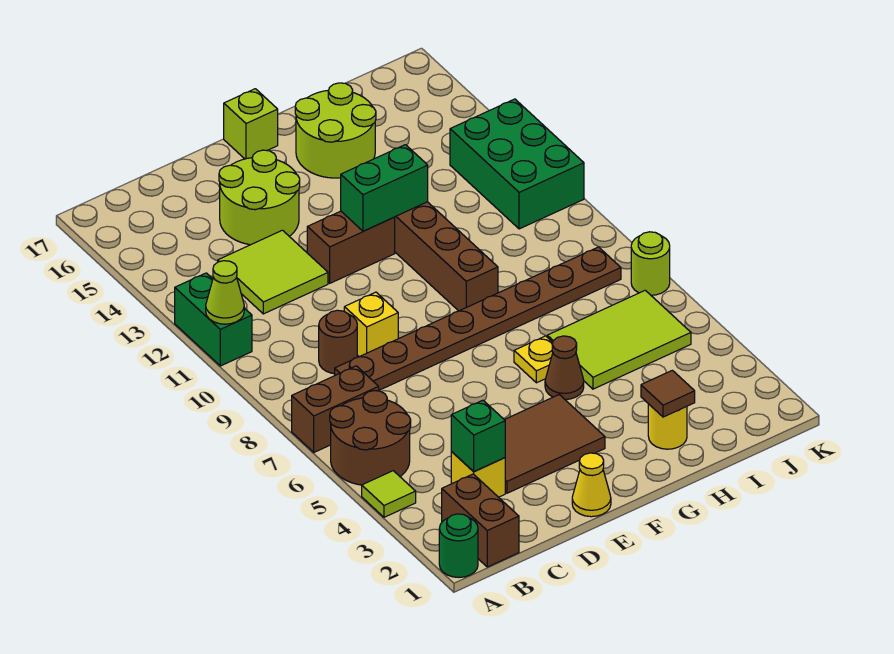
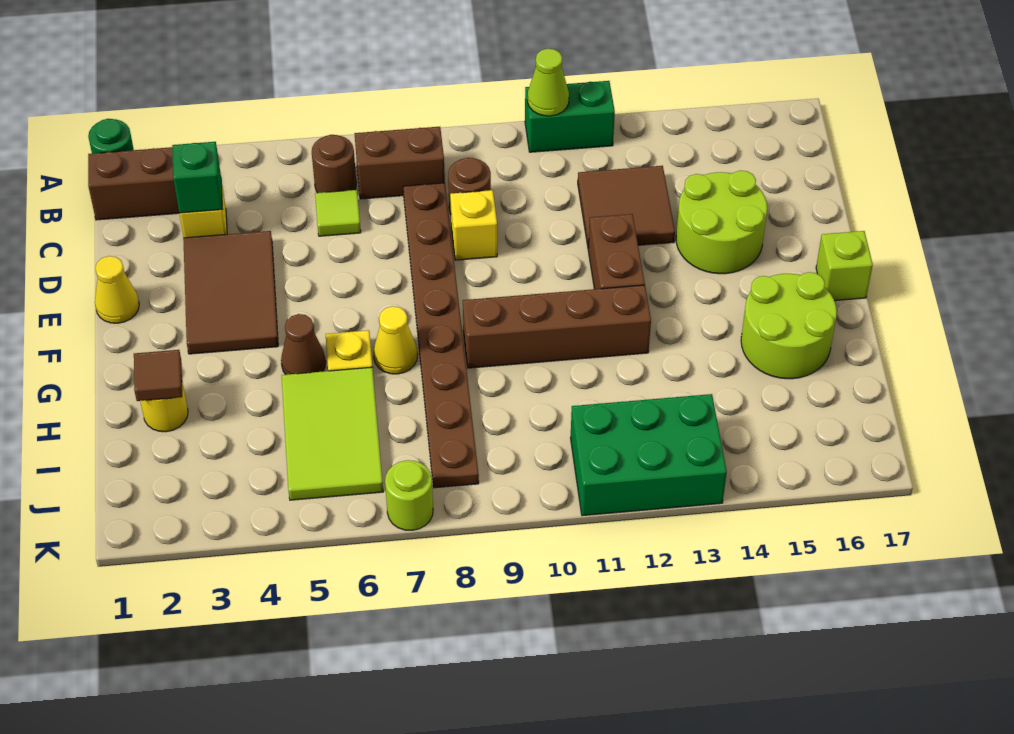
lime 1x1 tile [362,471,416,517] -> lime 1x1 tile moved to [315,190,361,236]
brown 2x2 round brick [330,391,411,485] -> brown 1x1 round brick [312,135,356,193]
brown 1x2 brick [292,366,379,452] -> brown 1x2 brick turned to [355,127,445,199]
lime 2x2 tile [218,230,328,314] -> brown 2x2 tile [578,166,675,247]
green 1x2 brick [341,145,428,231] -> none
none -> yellow 1x1 cone [373,306,418,374]

